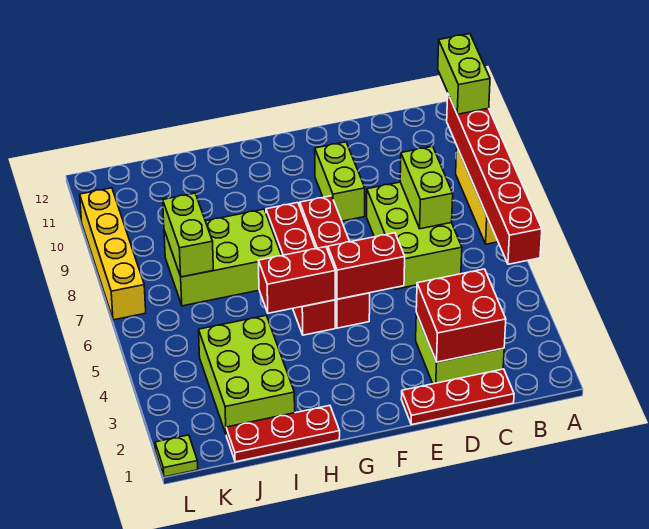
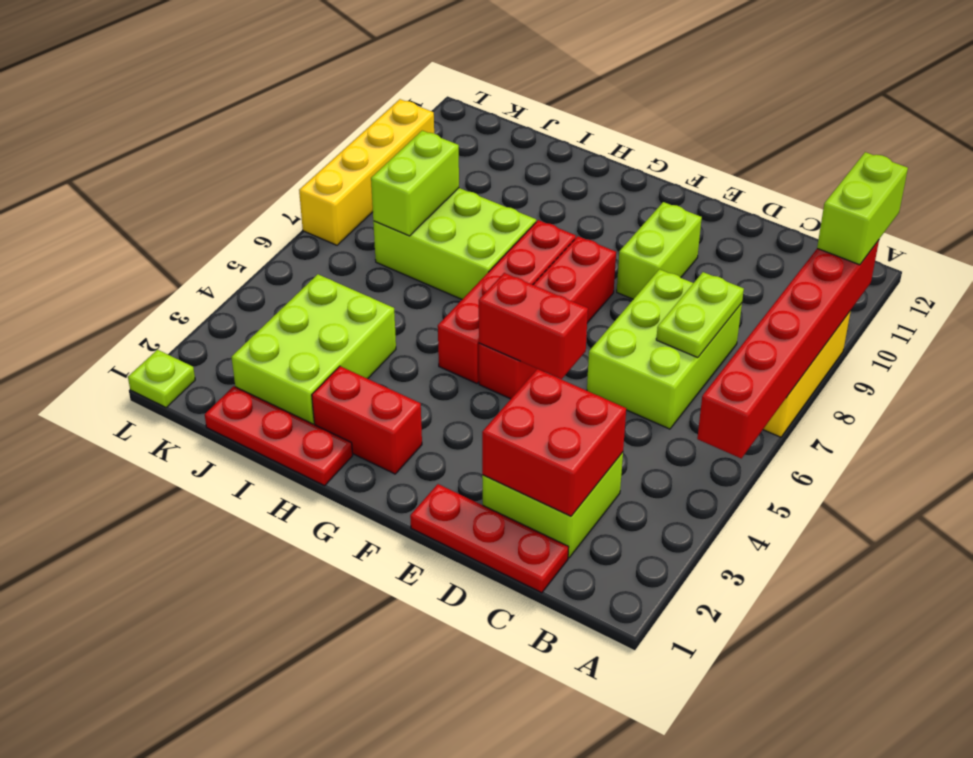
lime 1x2 brick [400,146,453,229] -> lime 1x2 plate [656,272,744,358]
red 1x2 brick [259,247,335,313] -> red 1x2 brick moved to [312,366,422,474]

